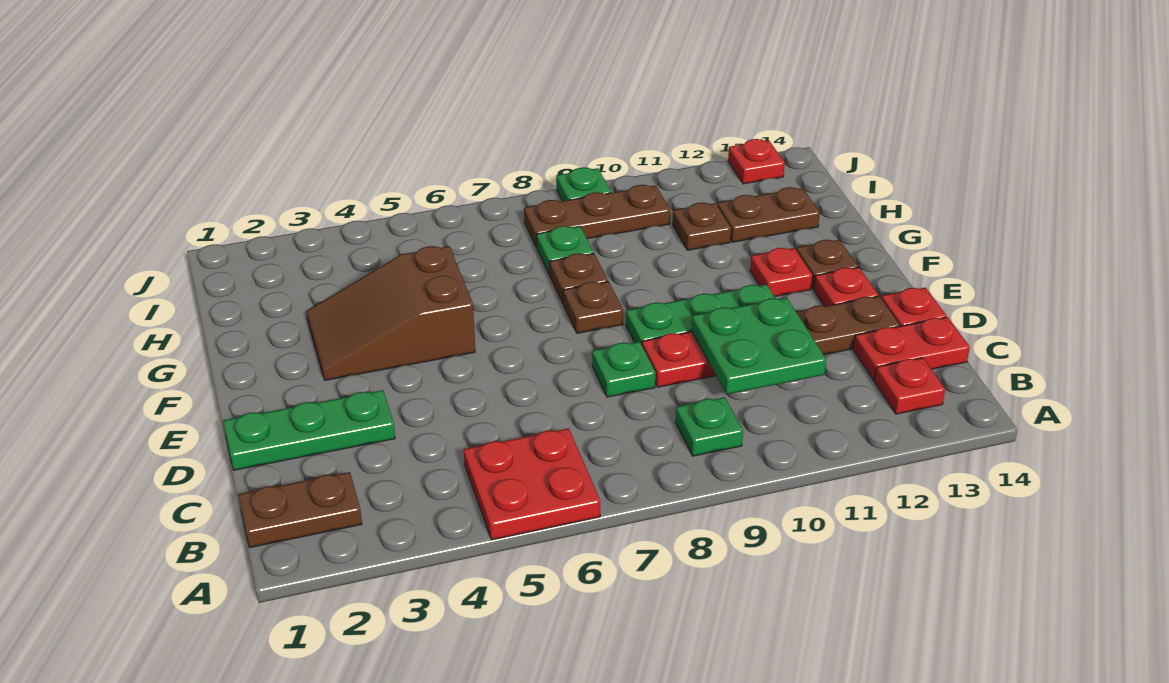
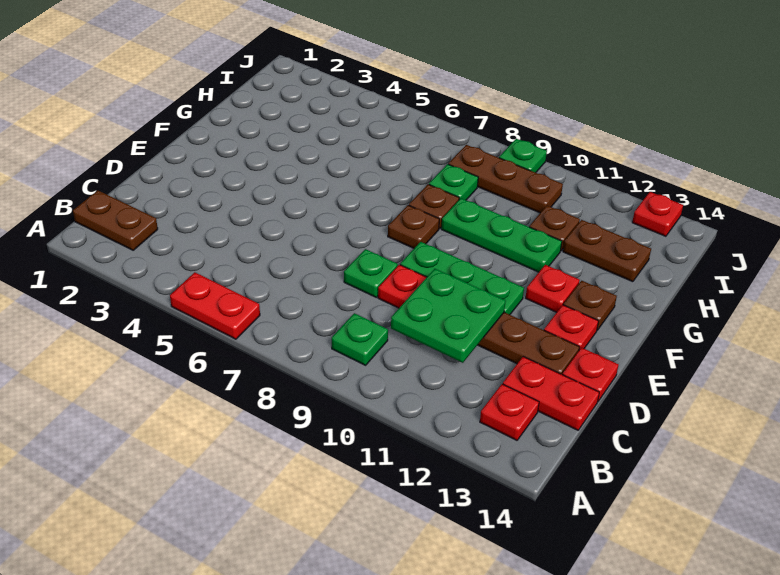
red 2x2 plate [464,428,600,540] -> red 1x2 plate [170,272,260,339]
green 1x3 plate [224,390,395,470] -> green 1x3 plate moved to [441,198,562,272]
brown 2x3 slope [306,246,475,380] -> none

